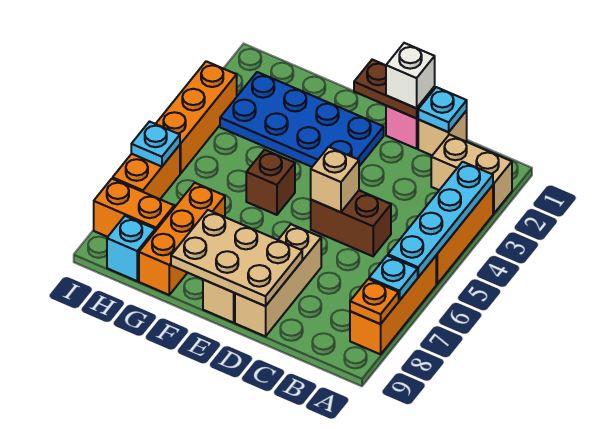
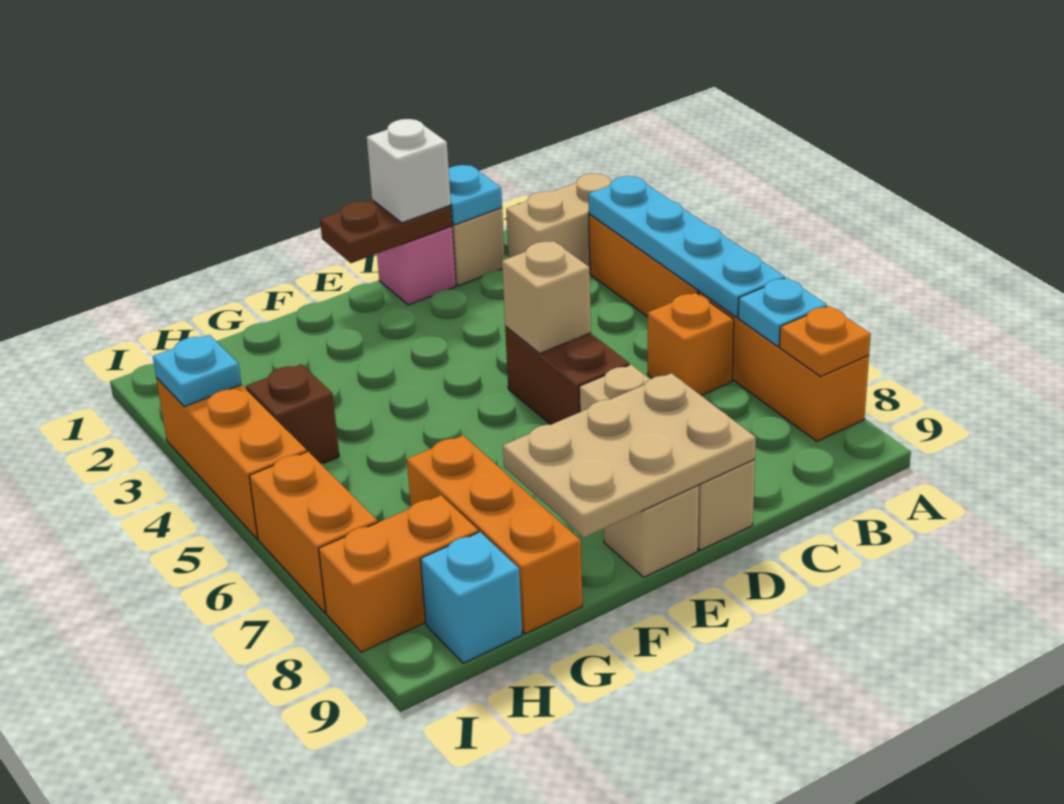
none -> orange 1x1 brick [648,293,734,395]
brown 1x2 brick [311,190,391,256] -> brown 1x2 brick turned to [505,326,629,425]
blue 2x4 plate [220,72,384,167] -> none
brown 1x1 brick [246,150,295,215] -> brown 1x1 brick moved to [246,364,339,464]
cyan 1x1 plate [131,122,180,167] -> cyan 1x1 plate moved to [153,335,241,407]

